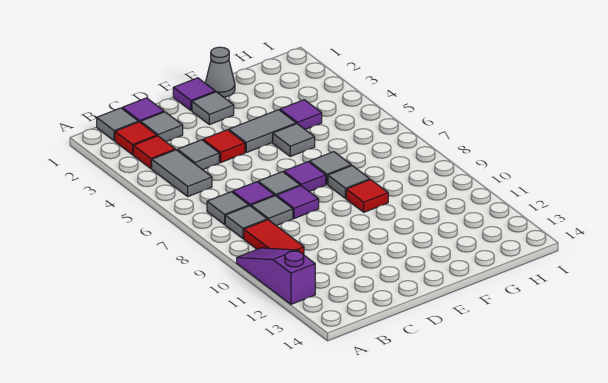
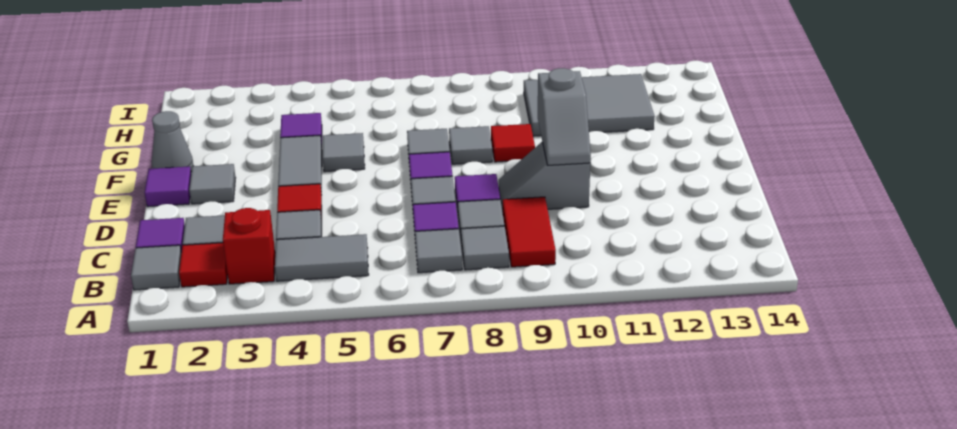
purple 1x3 slope [237,248,315,304] -> none
red 1x1 tile [133,136,175,169] -> red 1x1 brick [223,208,275,284]
red 1x2 tile [244,220,304,255] -> red 1x2 tile turned to [503,197,556,267]
none -> grey 1x2 slope [499,142,590,212]
none -> grey 1x2 slope [538,68,591,165]
none -> grey 2x3 tile [524,74,655,136]

